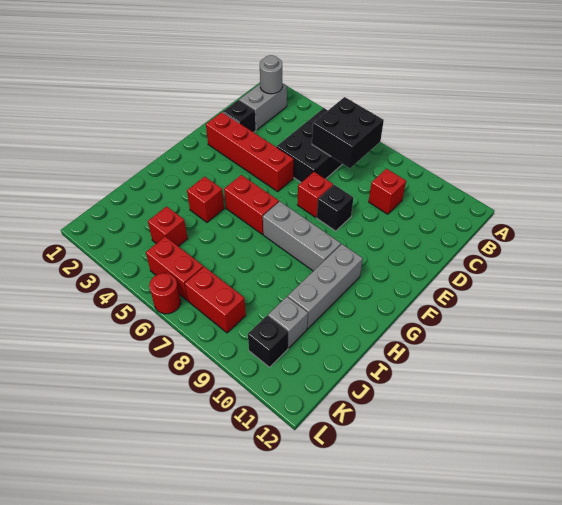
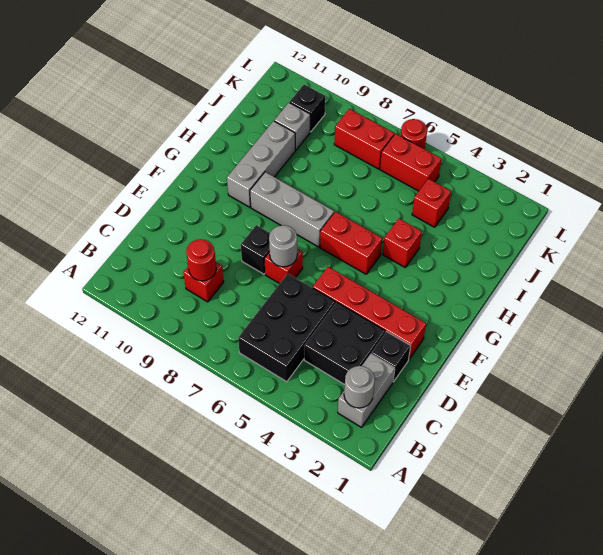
black 2x2 brick [312,97,384,168] -> black 2x2 brick moved to [304,302,385,385]
none -> red 1x1 round brick [186,239,216,281]
none -> grey 1x1 round brick [269,225,297,267]

